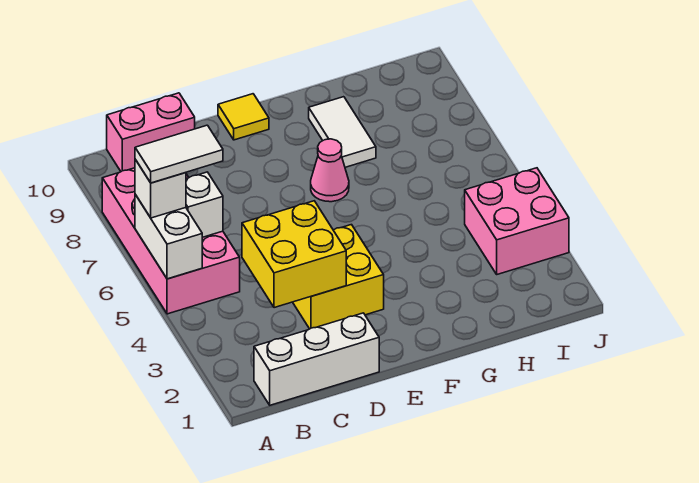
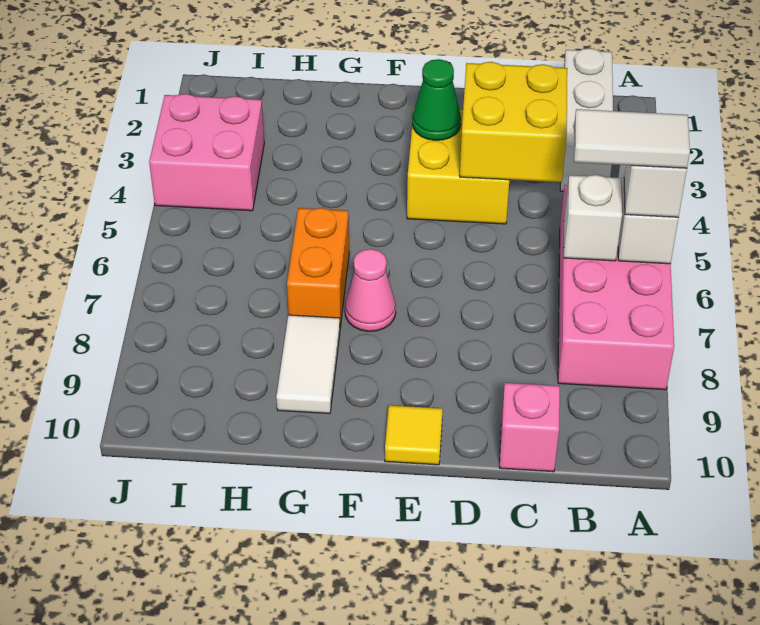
white 1x3 brick [254,313,379,405] -> white 1x3 brick turned to [560,48,613,191]
pink 1x2 brick [107,93,195,171] -> pink 1x1 brick [499,383,560,472]
none -> green 1x1 cone [412,59,461,140]
none -> orange 1x2 brick [287,208,349,327]

